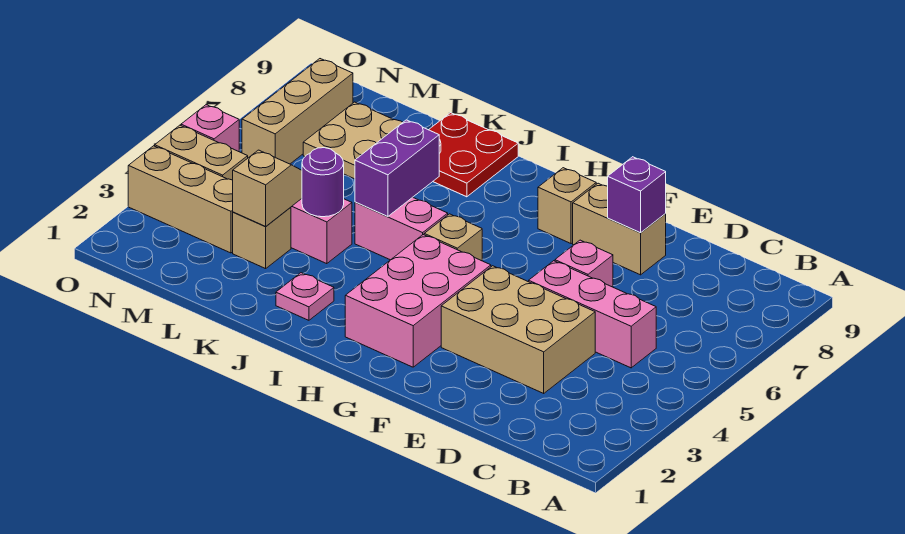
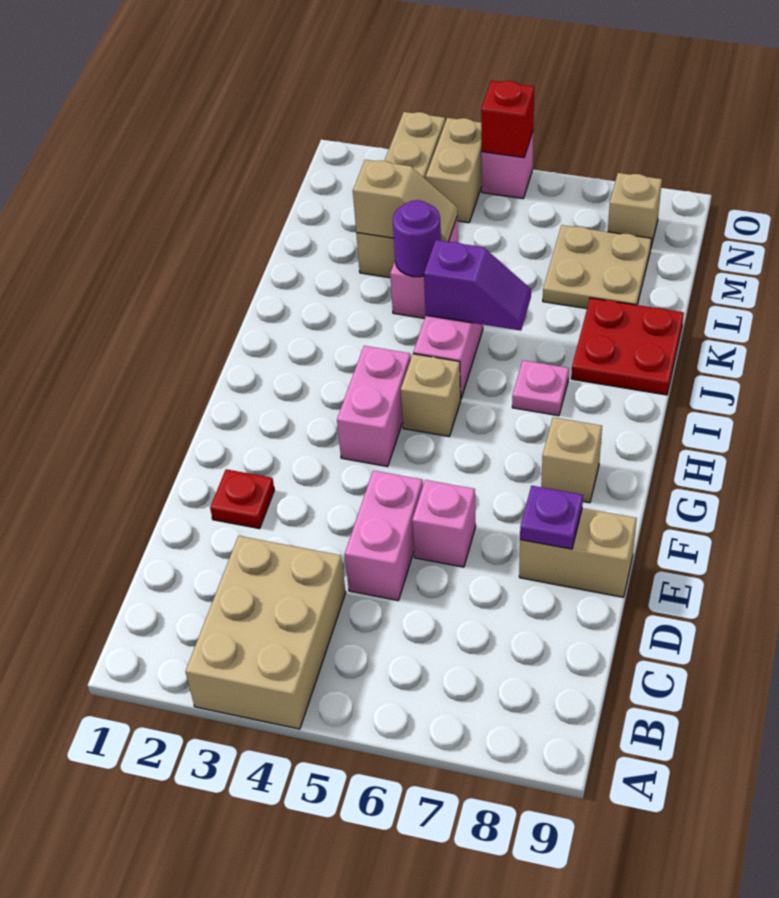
pink 1x3 brick [529,261,656,368] -> pink 1x2 brick [345,471,423,601]
tan 2x3 brick [441,266,595,393] -> tan 2x3 brick moved to [185,536,346,729]
none -> red 1x1 plate [210,469,274,529]
tan 1x2 brick [573,183,666,275] -> tan 1x2 brick turned to [519,508,637,597]
purple 1x1 brick [608,157,666,233] -> purple 1x1 plate [520,486,583,549]
pink 2x3 brick [345,235,491,367] -> pink 1x2 brick [337,346,411,467]
pink 1x1 plate [276,273,334,320] -> pink 1x1 plate moved to [512,360,569,416]
purple 1x2 brick [355,120,439,216] -> purple 1x2 slope [424,240,531,331]
tan 1x3 brick [242,59,353,164] -> tan 1x1 brick [608,173,662,246]
none -> red 1x1 brick [481,81,534,158]

